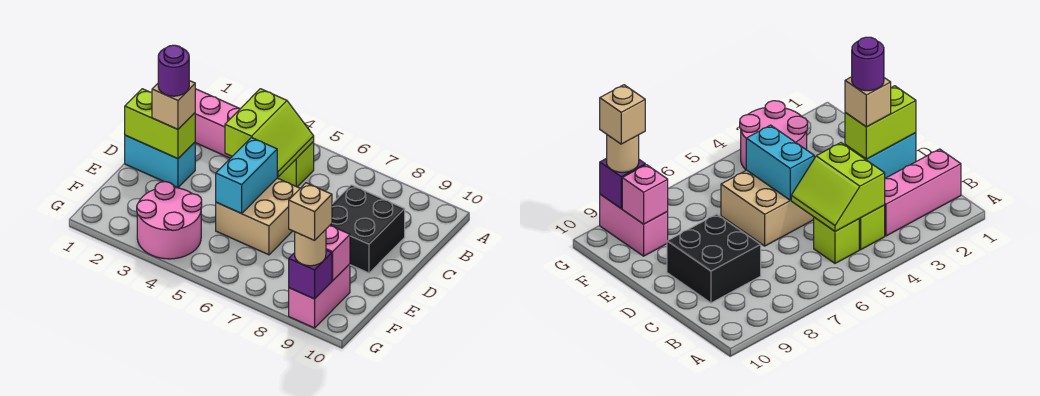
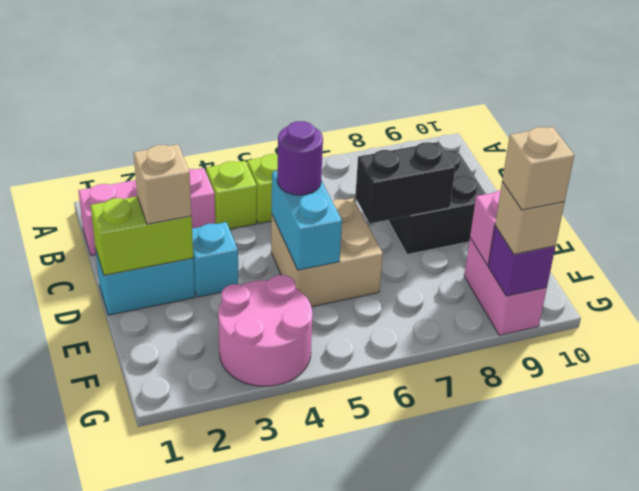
lime 2x2 slope [225,89,314,177] -> none
purple 1x1 round brick [158,45,189,96] -> purple 1x1 round brick moved to [277,121,323,195]
none -> cyan 1x1 brick [192,222,238,297]
none -> black 1x2 brick [355,142,455,224]
tan 1x1 round brick [295,230,326,266] -> tan 1x1 brick [495,182,565,254]

